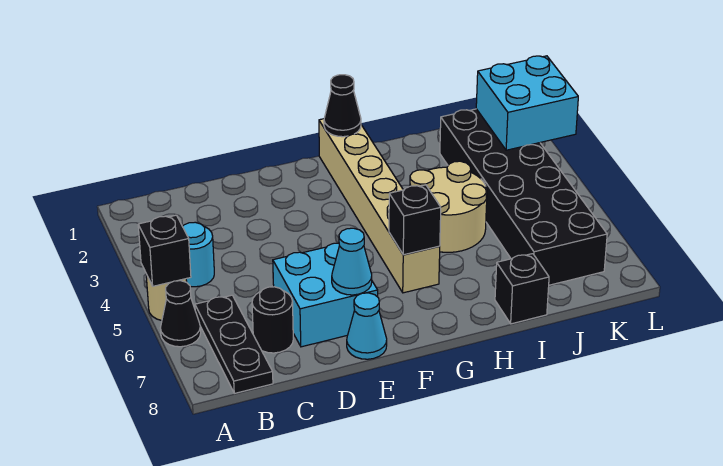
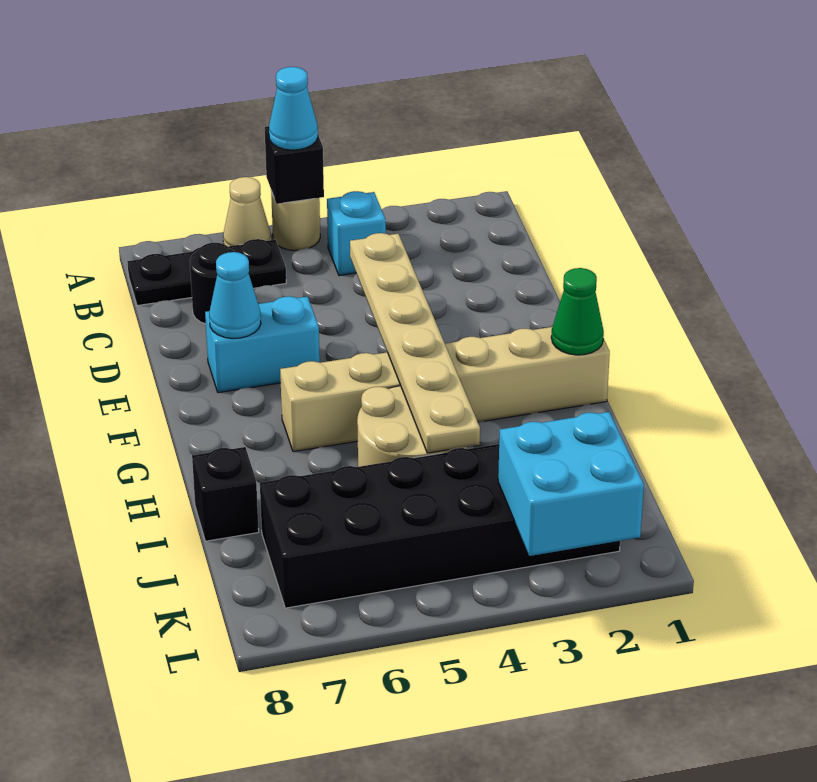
black 1x1 cone [160,281,201,347] -> tan 1x1 cone [223,177,271,246]
cyan 1x1 round brick [182,222,214,287] -> cyan 1x1 brick [327,191,386,276]
none -> tan 1x6 plate [350,233,480,453]
cyan 2x2 brick [273,243,378,347] -> cyan 1x2 brick [205,296,320,393]
cyan 1x1 cone [347,293,387,359] -> cyan 1x1 cone moved to [269,67,318,150]
black 1x1 cone [324,75,361,137] -> green 1x1 cone [551,268,604,355]
black 1x1 brick [389,185,441,255] -> none

